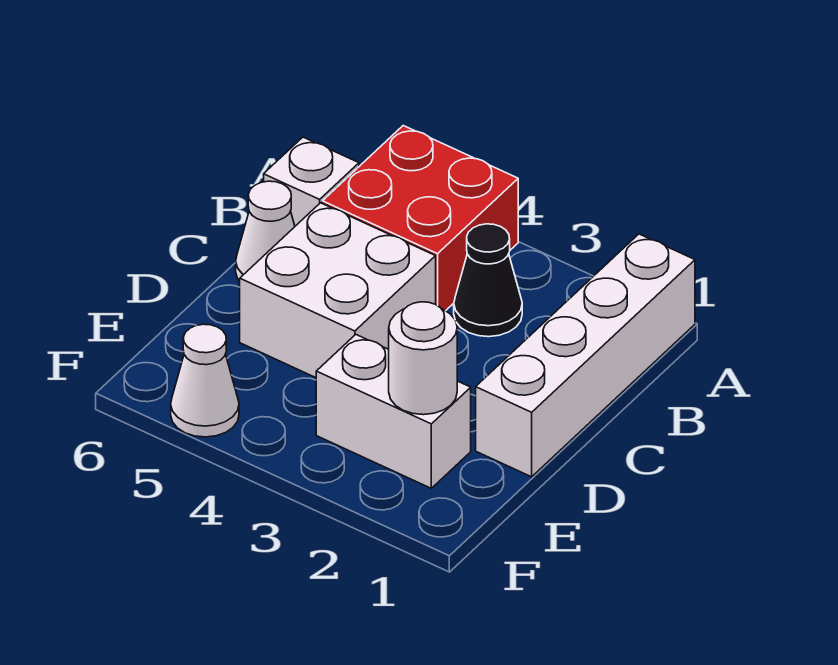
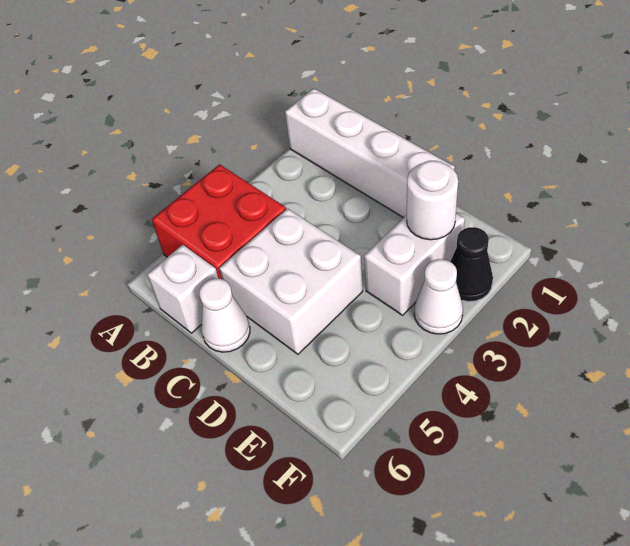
black 1x1 cone [454,224,522,337] -> black 1x1 cone moved to [450,227,493,302]
white 1x1 cone [171,324,239,437] -> white 1x1 cone moved to [414,259,463,334]

